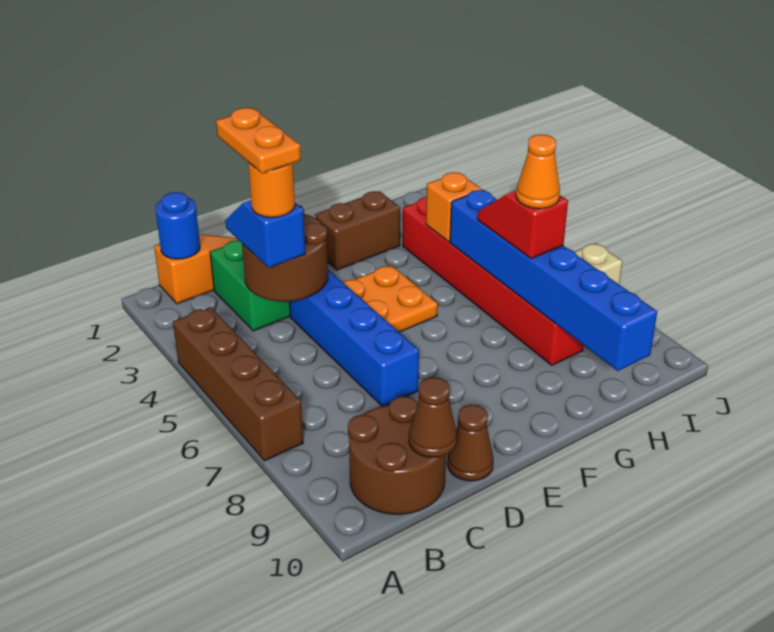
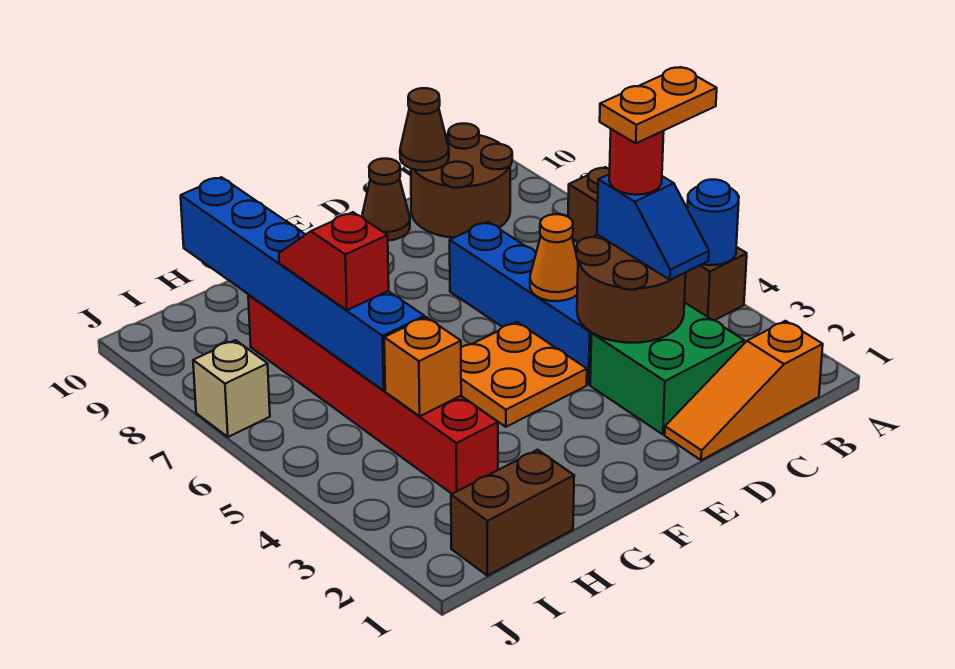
blue 1x1 round brick [155,192,200,259] -> blue 1x1 round brick moved to [688,180,739,265]
orange 1x2 plate [216,108,301,173] -> orange 1x2 plate turned to [600,67,717,143]
orange 1x1 round brick [248,162,295,217] -> red 1x1 round brick [609,129,664,195]
brown 1x2 brick [315,191,400,270] -> brown 1x2 brick moved to [451,450,574,576]
red 1x2 slope [477,191,568,259] -> red 1x2 slope turned to [279,212,389,310]
orange 1x1 cone [516,135,560,209] -> orange 1x1 cone moved to [530,214,578,301]

